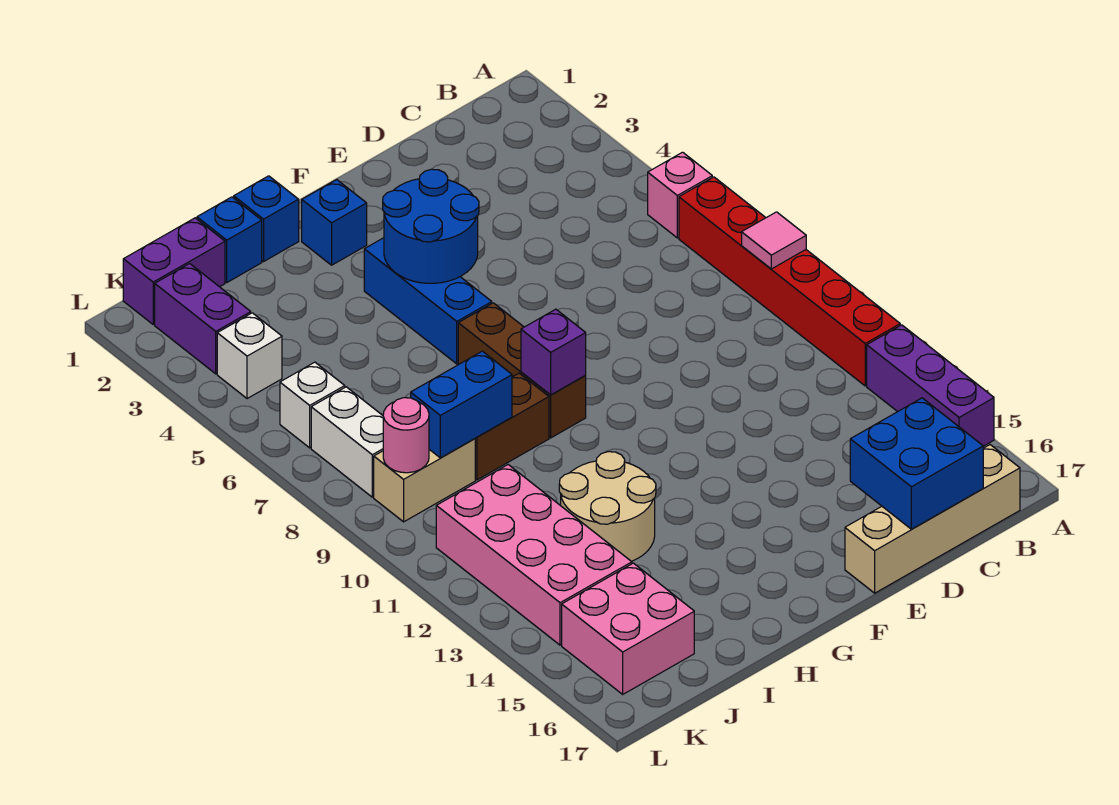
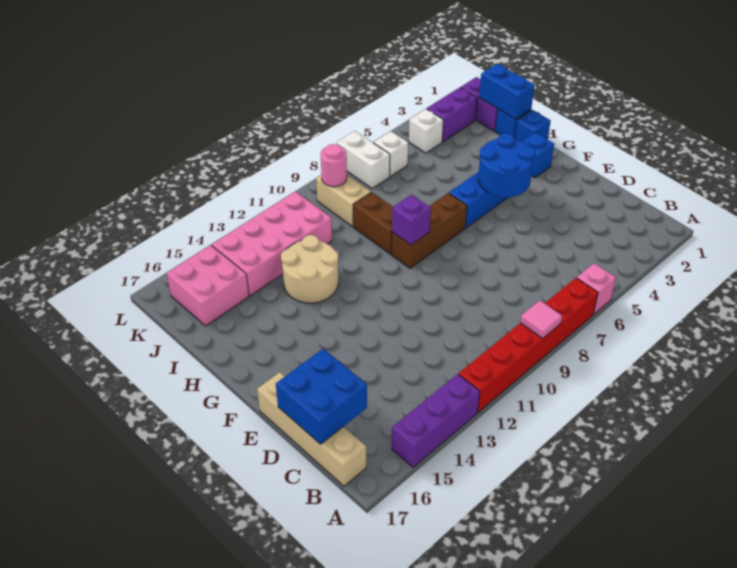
blue 1x2 brick [411,351,512,458] -> blue 1x2 brick moved to [479,64,535,119]
white 1x2 brick [311,387,383,497] -> white 1x2 brick turned to [337,131,390,189]

